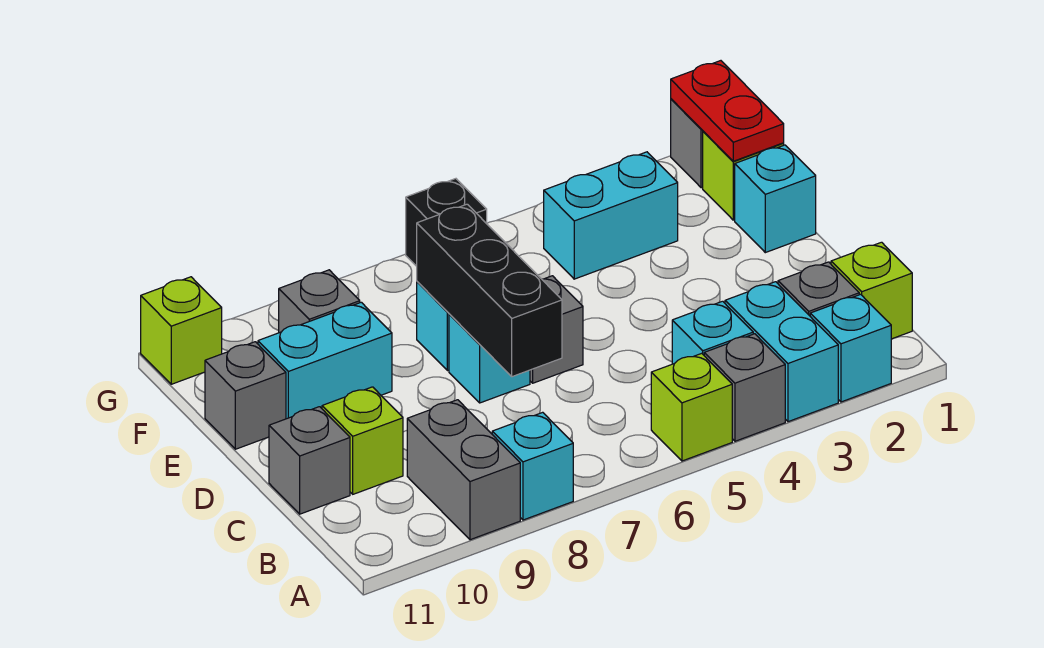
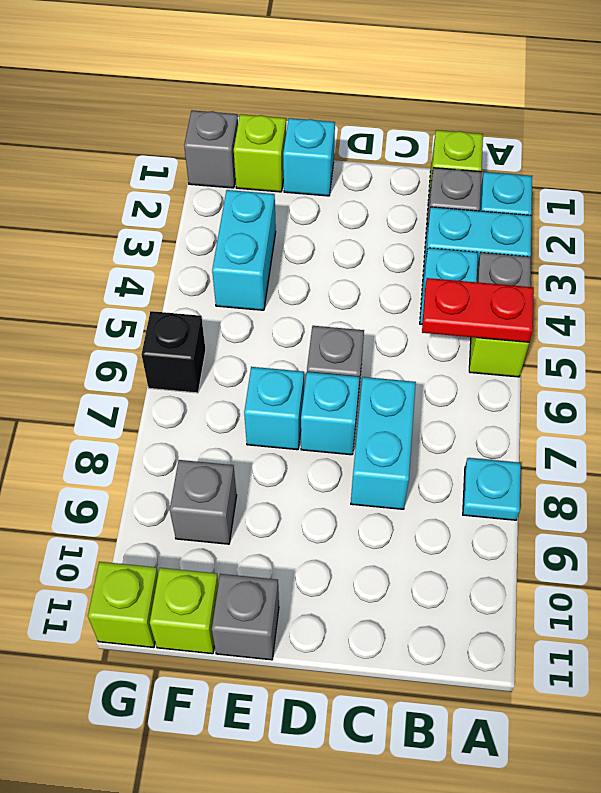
cyan 1x1 brick [492,412,573,520] -> cyan 1x1 plate [463,458,521,520]
grey 1x2 brick [407,400,520,540] -> none
black 1x3 brick [417,204,562,377] -> none
lime 1x1 brick [322,387,403,494] -> lime 1x1 brick moved to [150,568,219,654]
grey 1x1 brick [269,407,350,514] -> none
cyan 1x2 brick [258,302,392,419] -> cyan 1x2 brick moved to [351,377,416,509]
red 1x2 plate [671,61,784,161] -> red 1x2 plate moved to [422,278,534,342]

